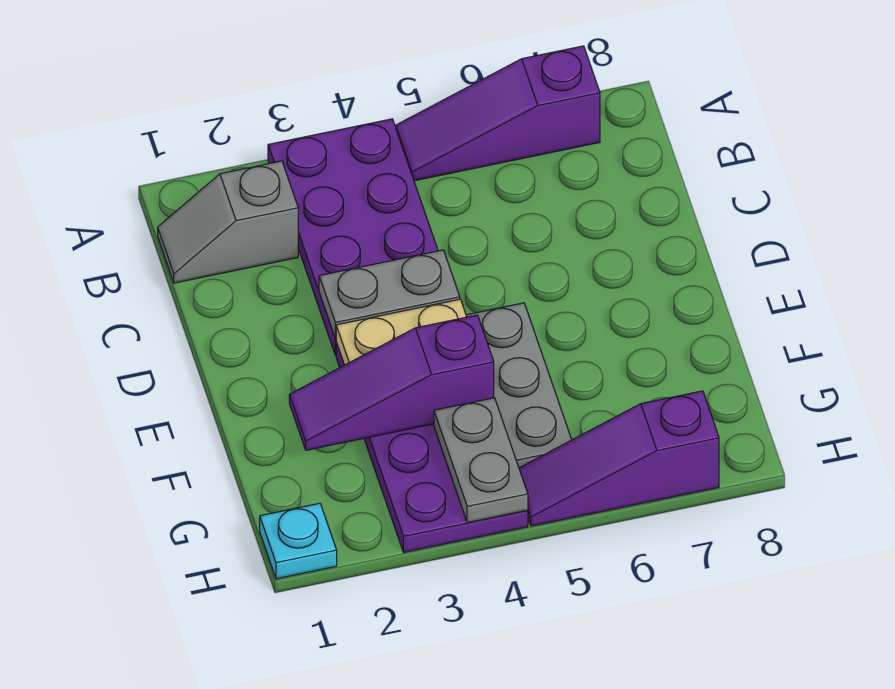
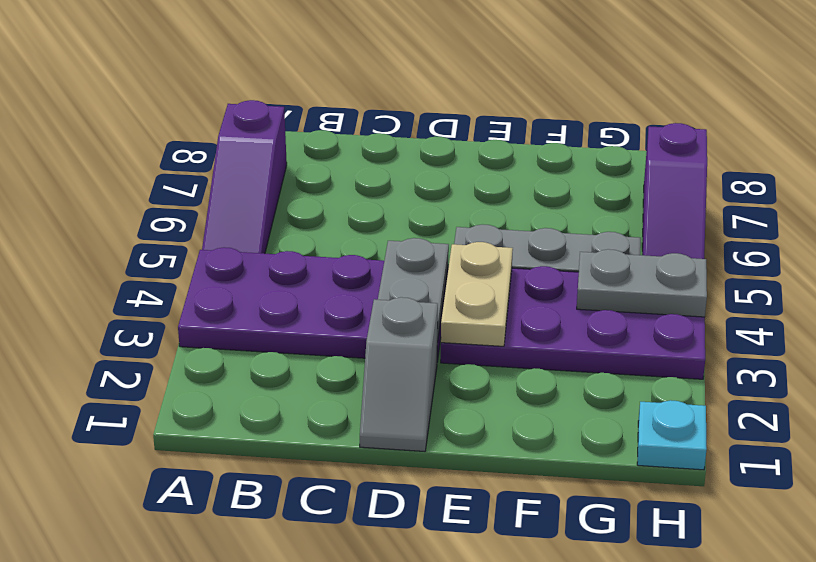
grey 1x2 slope [158,161,298,283] -> grey 1x2 slope moved to [360,297,438,451]
purple 1x3 slope [289,315,494,450] -> none

